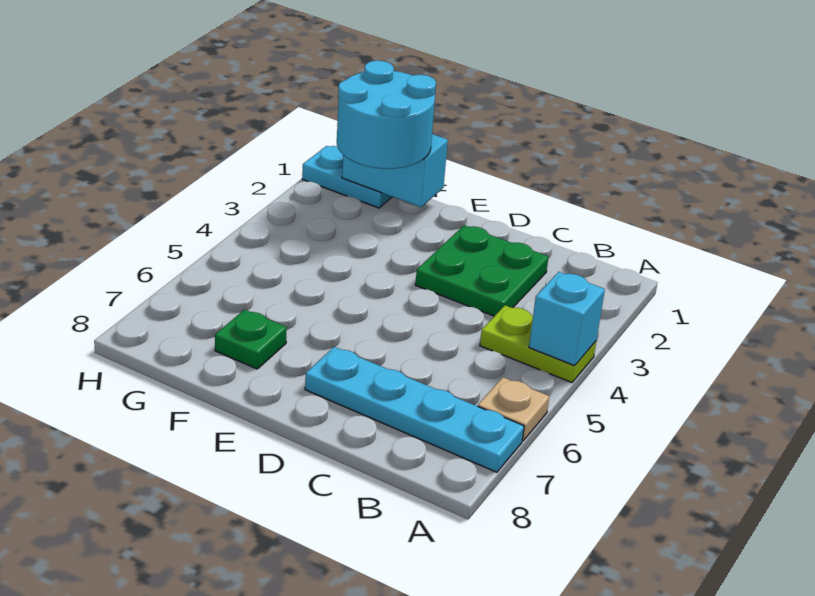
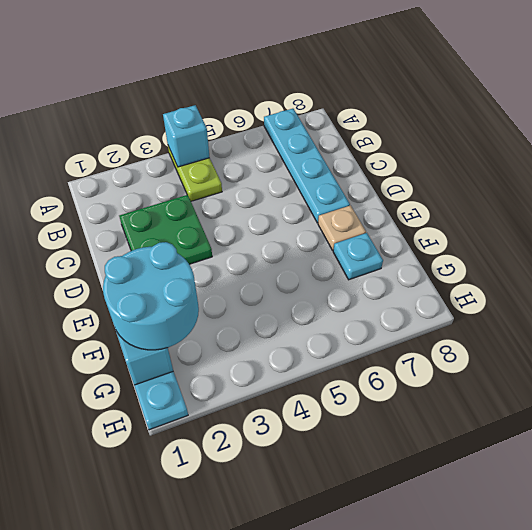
tan 1x1 plate [478,377,549,441] -> tan 1x1 plate moved to [318,205,366,251]
green 1x1 plate [215,310,287,369] -> cyan 1x1 plate [333,233,383,280]

